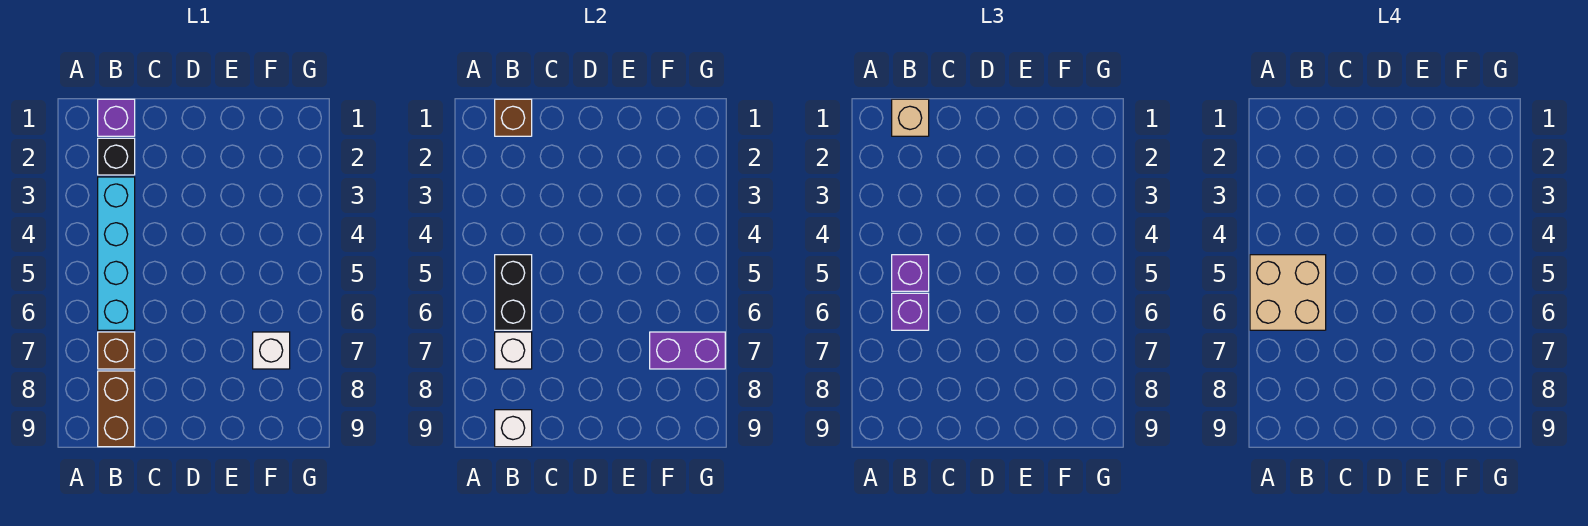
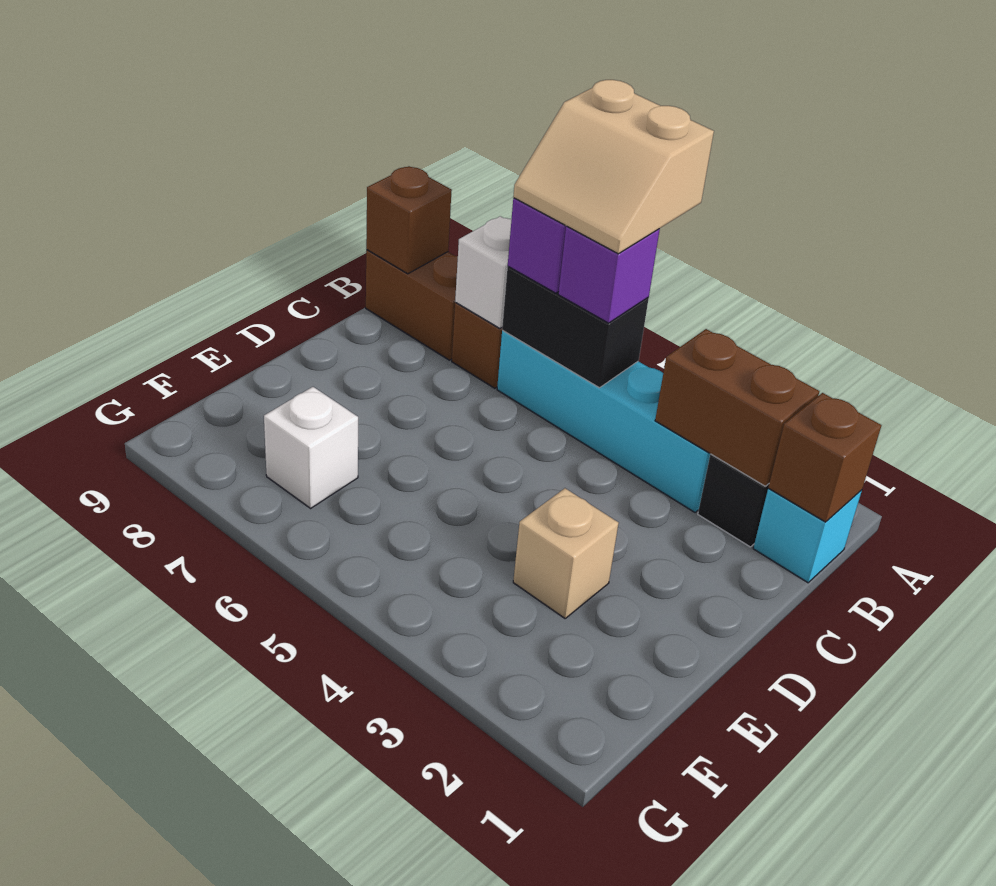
tan 2x2 brick [1250,255,1326,330] -> tan 2x2 slope [513,80,714,254]
purple 1x1 brick [98,99,135,136] -> cyan 1x1 brick [753,488,862,583]
tan 1x1 brick [892,99,929,136] -> tan 1x1 brick moved to [513,488,619,618]
none -> brown 1x2 brick [655,329,819,486]
white 1x1 brick [495,410,532,447] -> brown 1x1 brick [366,166,452,274]
purple 1x2 brick [650,332,725,369] -> none

